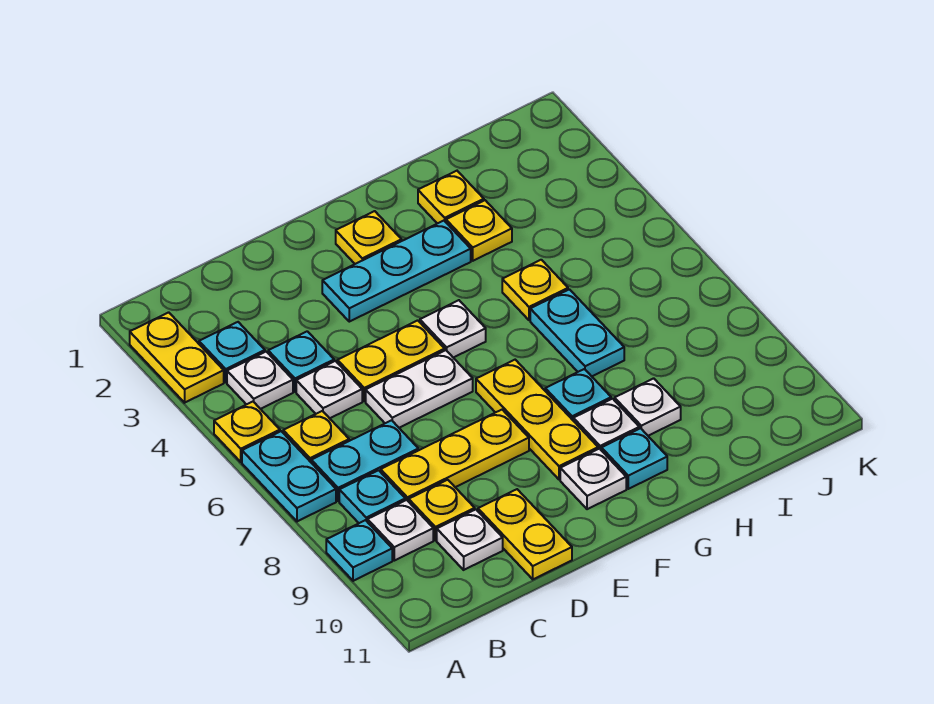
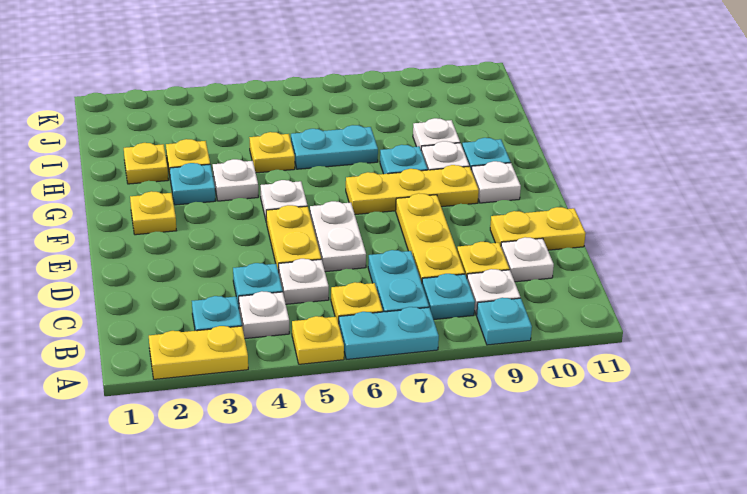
cyan 1x3 plate [322,221,471,322] -> cyan 1x1 plate [170,163,216,205]
none -> white 1x1 plate [213,159,258,201]

